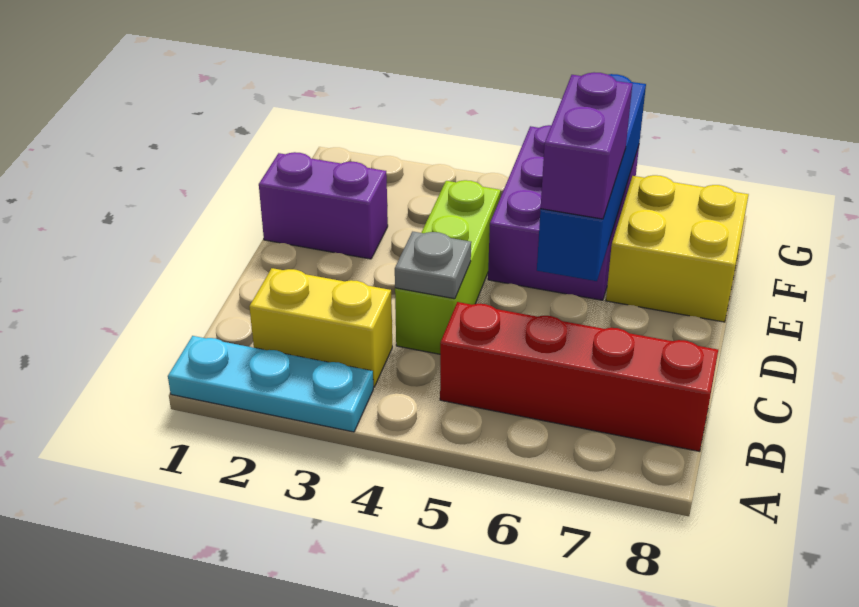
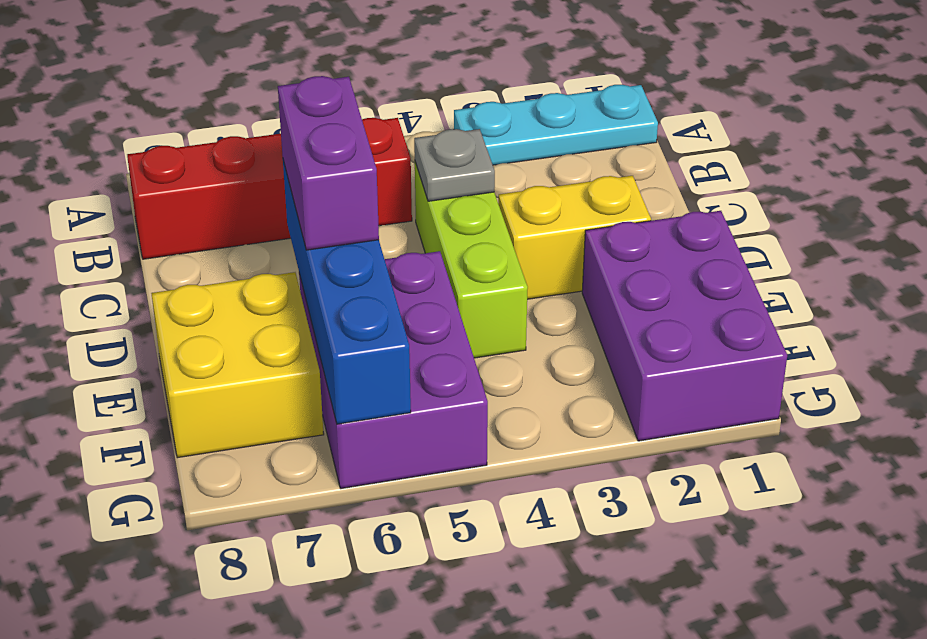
yellow 1x2 brick [249,268,392,387] -> yellow 1x2 brick moved to [498,176,651,299]
purple 1x2 brick [259,152,388,259] -> purple 2x3 brick [582,211,787,441]

